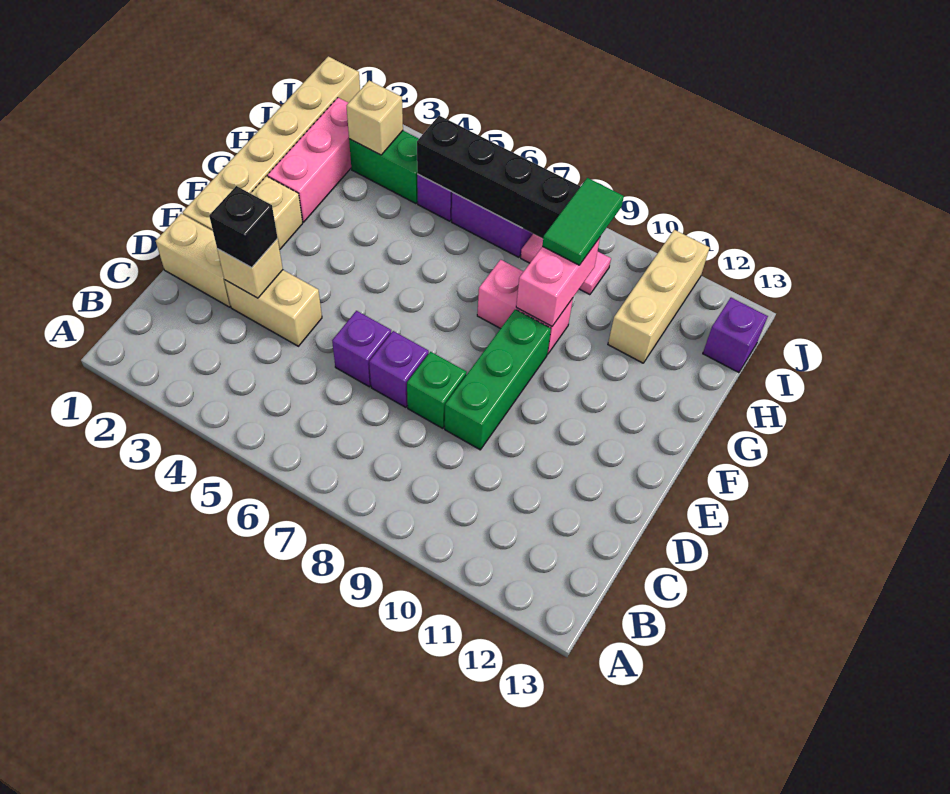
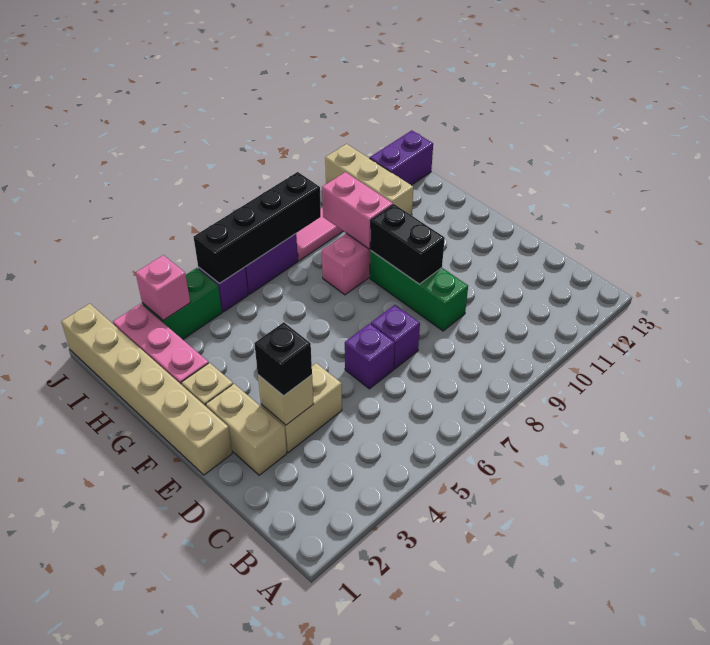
tan 1x2 brick [156,214,231,307] -> tan 1x2 brick turned to [206,384,287,475]
green 1x1 brick [407,352,467,428] -> none
none -> black 1x2 brick [370,204,445,284]
green 1x2 tile [542,178,624,265] -> none
tan 1x1 brick [347,81,403,155] -> pink 1x1 brick [136,255,190,320]
purple 1x1 brick [703,298,768,373] -> purple 1x2 brick [370,130,433,185]

